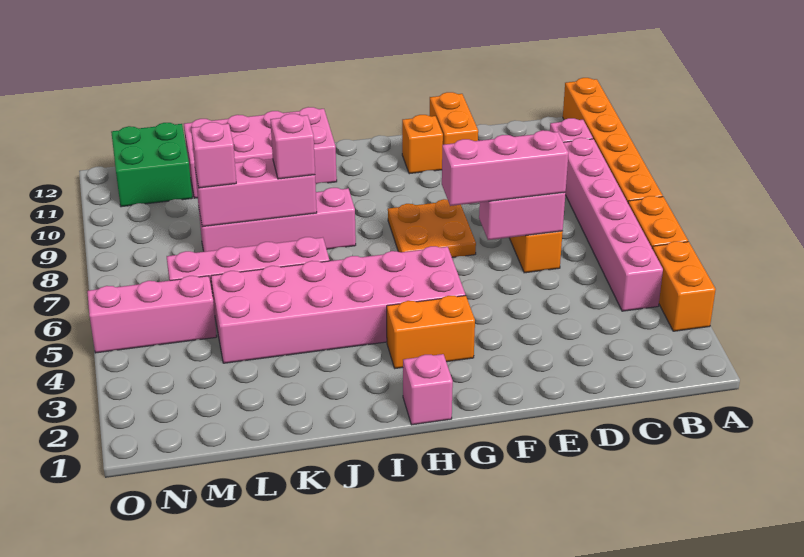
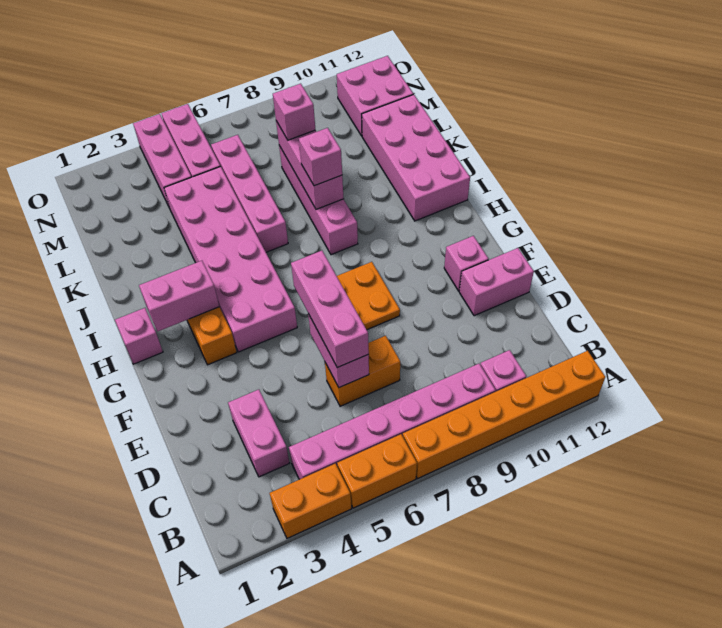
none -> pink 1x2 brick [228,390,289,477]
orange 1x2 brick [429,92,478,145] -> pink 1x2 brick [459,248,534,316]
orange 1x1 brick [402,115,443,174] -> pink 1x1 brick [444,236,488,291]
none -> pink 1x2 brick [139,261,219,331]
none -> pink 1x3 brick [133,114,191,206]
green 2x2 brick [111,123,192,207] -> pink 2x2 brick [337,56,413,136]

